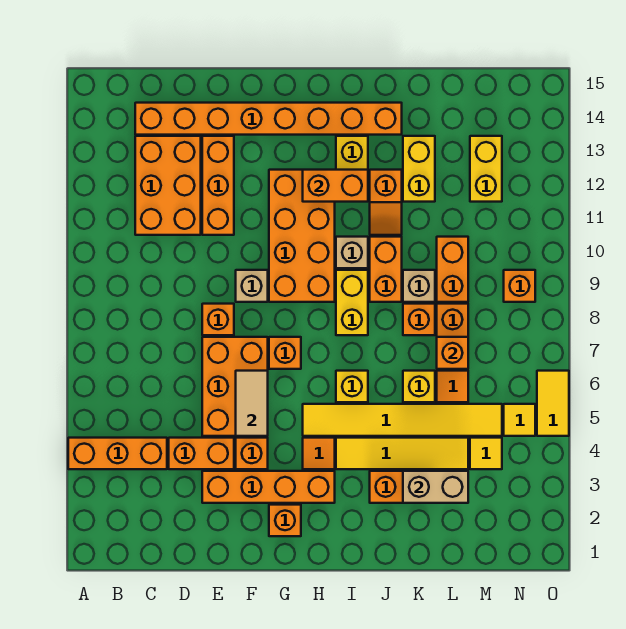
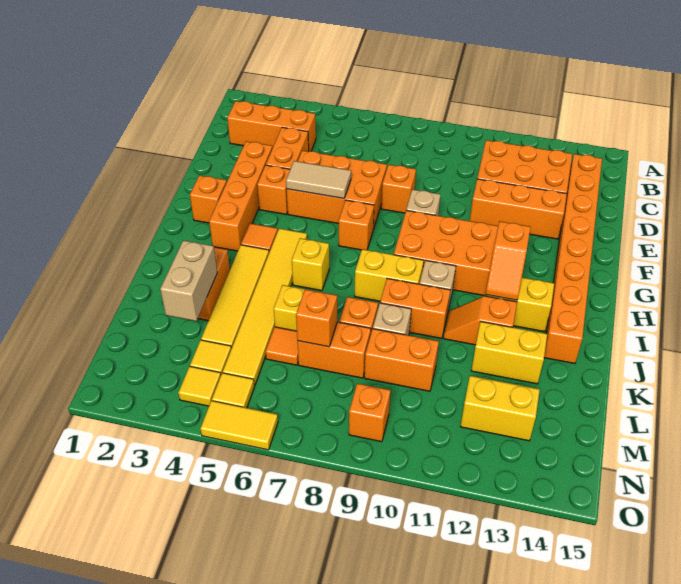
orange 1x3 brick [68,438,167,469] -> orange 1x3 brick turned to [227,101,316,151]
orange 1x2 brick [303,170,368,202] -> orange 1x2 slope [486,221,531,300]
none -> yellow 1x1 tile [178,366,221,406]

